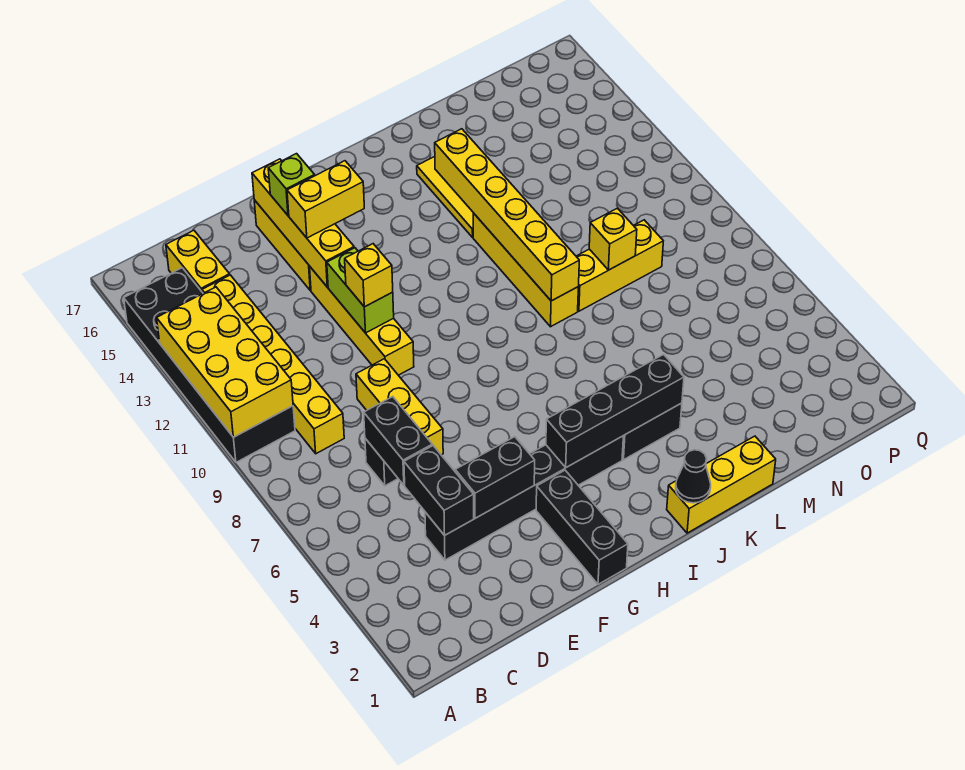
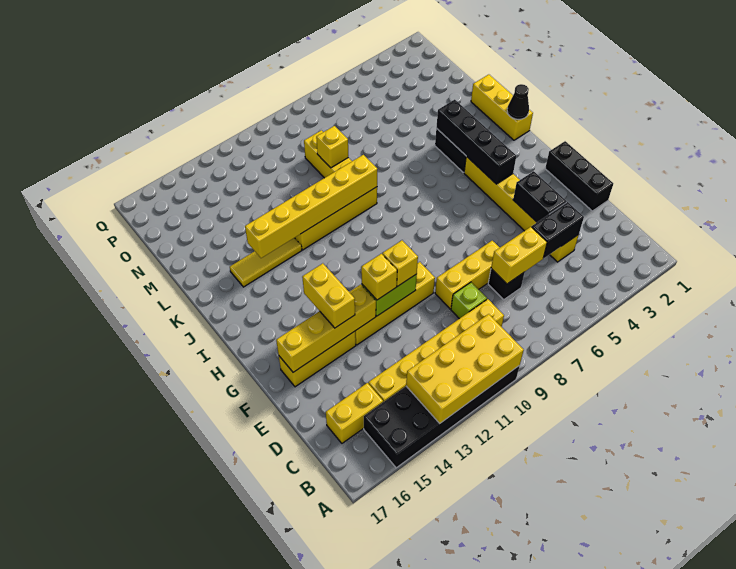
black 1x6 brick [425,436,623,560] -> yellow 1x6 brick [464,156,579,262]
black 1x2 brick [364,397,432,485] -> yellow 1x2 brick [491,227,547,284]
none -> yellow 1x1 brick [361,254,397,300]
lime 1x1 brick [268,154,315,216] -> lime 1x1 brick moved to [451,282,487,319]
black 1x3 brick [536,470,628,584] -> black 1x3 brick turned to [545,141,613,211]

